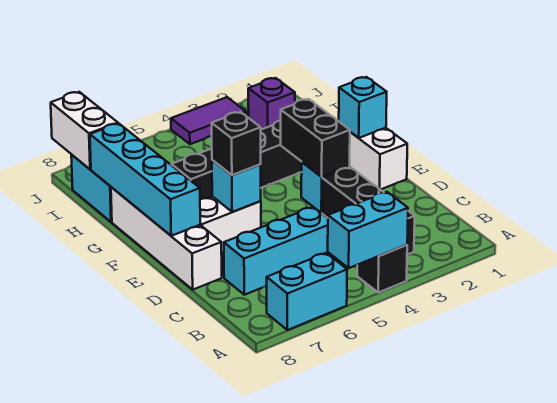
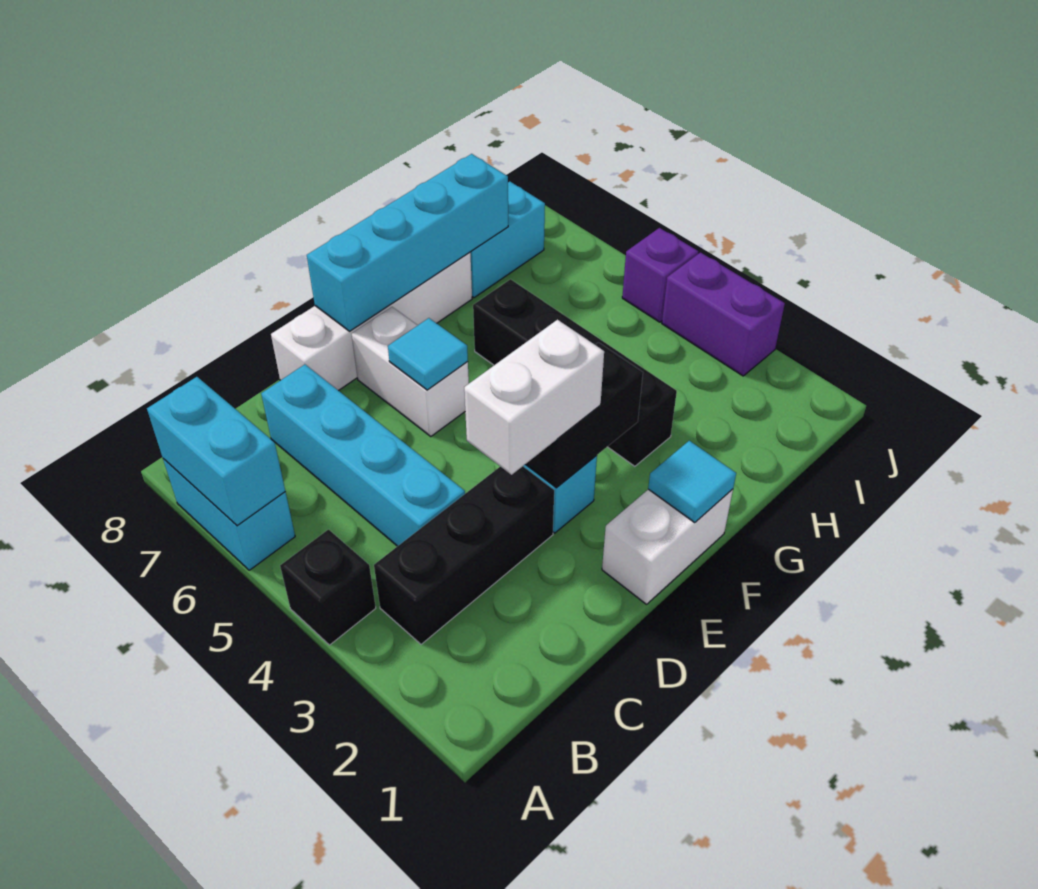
cyan 1x2 brick [328,192,408,268] -> cyan 1x2 brick moved to [147,377,285,526]
cyan 1x3 brick [224,207,333,295] -> cyan 1x4 brick [261,365,465,546]
cyan 1x1 brick [212,160,261,212] -> cyan 1x1 tile [388,318,468,390]
black 1x1 brick [212,112,261,175] -> none
cyan 1x1 brick [339,77,387,138] -> cyan 1x1 tile [648,441,736,523]
purple 1x1 brick [248,78,295,129] -> purple 1x1 brick moved to [622,228,698,322]
white 1x2 brick [51,92,118,169] -> white 1x2 brick moved to [464,320,604,475]
purple 1x2 tile [171,97,246,144] -> purple 1x2 brick [662,252,785,376]

